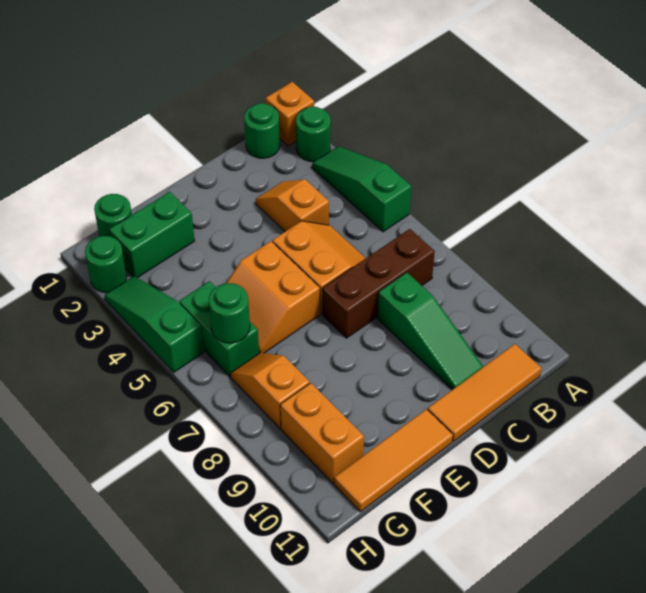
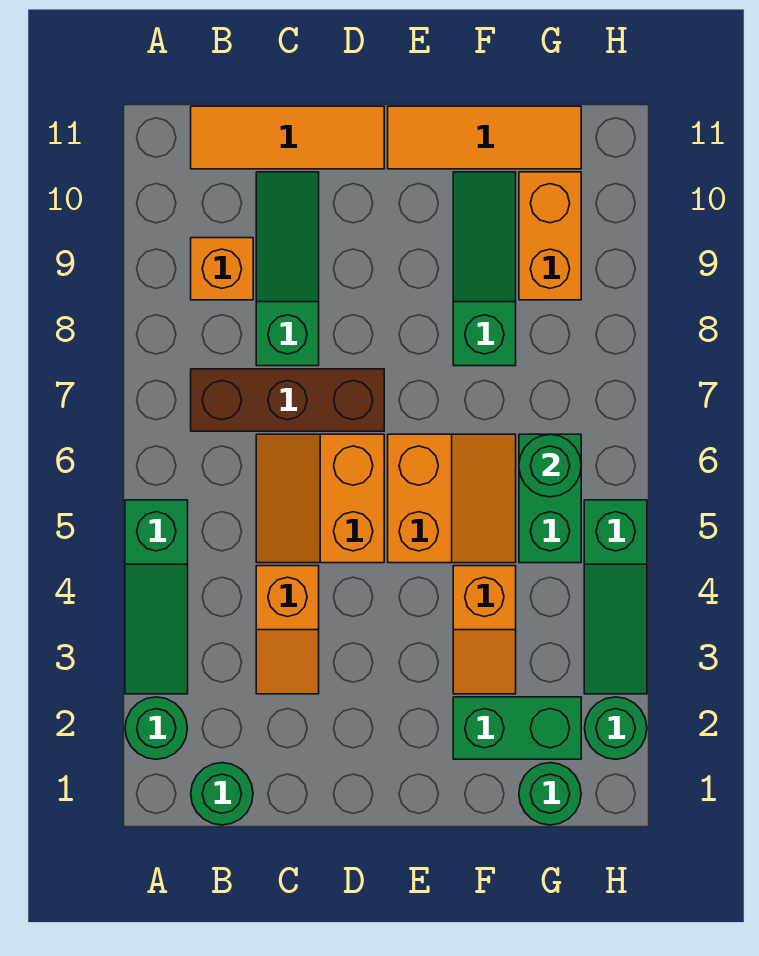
orange 1x1 brick [266,82,314,146] -> orange 1x1 brick moved to [191,238,253,300]
none -> green 1x3 slope [453,172,516,366]
orange 1x2 slope [231,353,310,429] -> orange 1x2 slope moved to [453,566,516,694]

